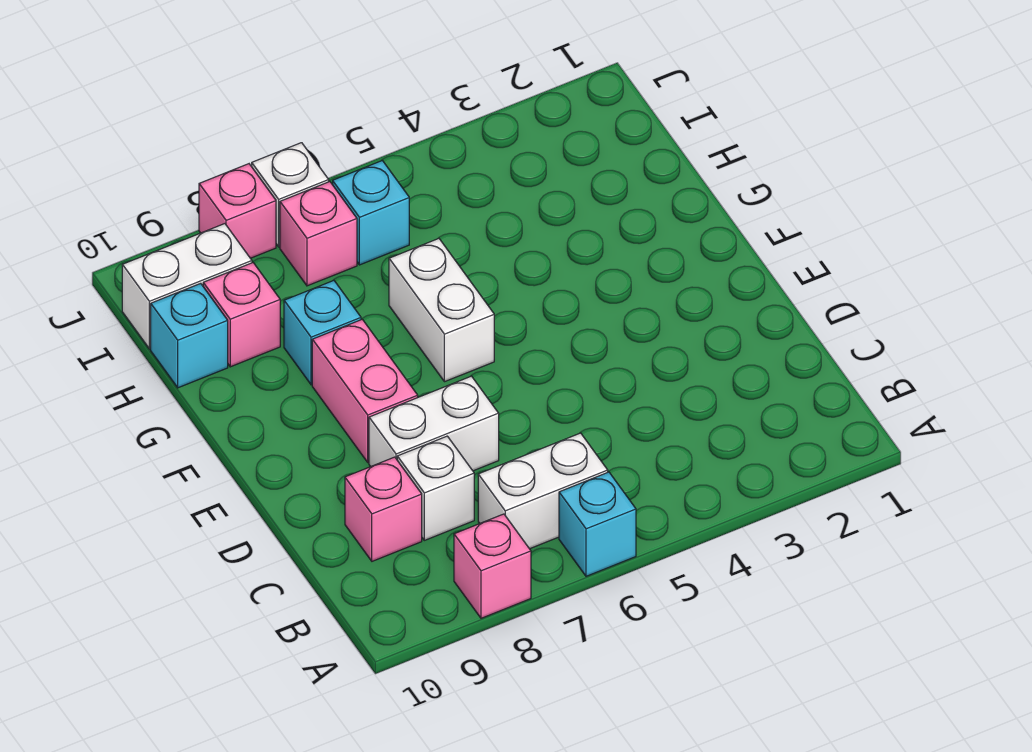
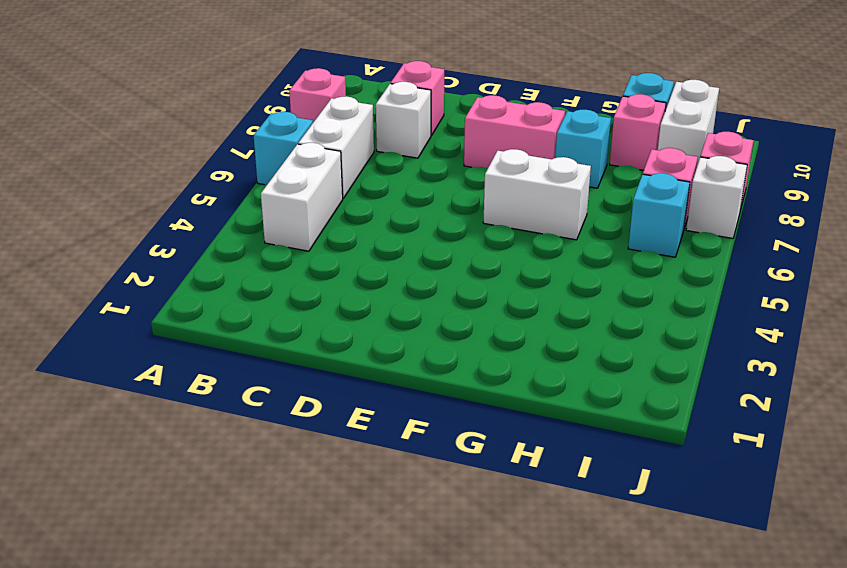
white 1x2 brick [369,376,499,471] -> white 1x2 brick moved to [261,143,343,251]

